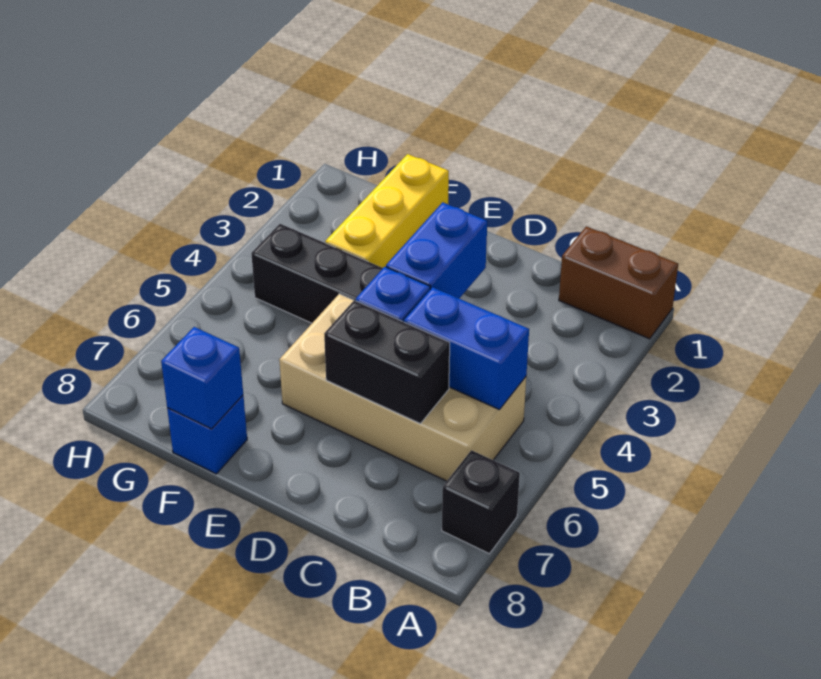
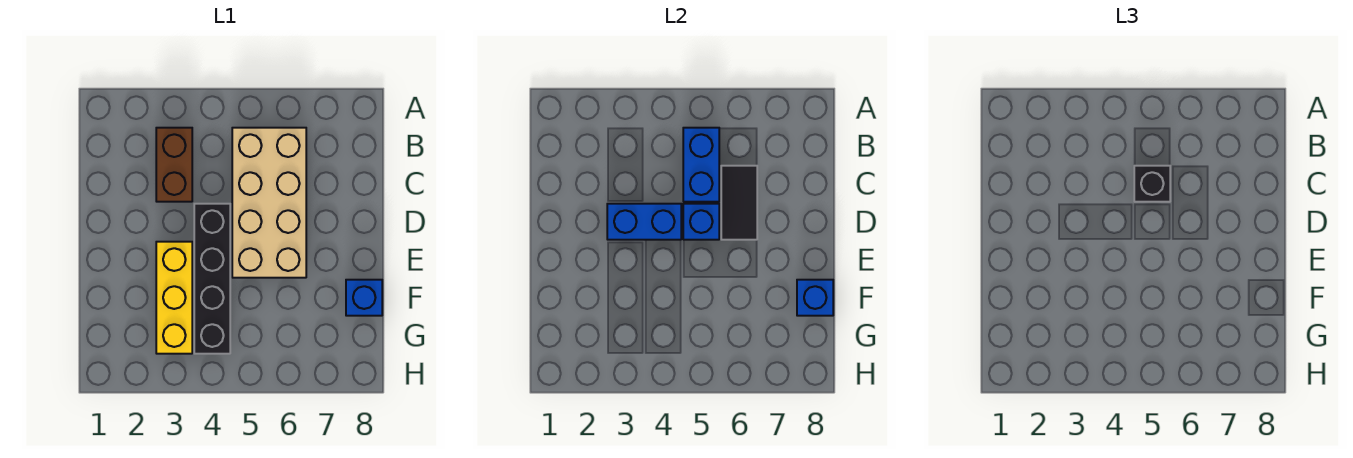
brown 1x2 brick [559,226,678,339] -> brown 1x2 brick moved to [156,128,192,202]
black 1x1 brick [442,450,520,554] -> black 1x1 brick moved to [1134,166,1170,202]
black 1x2 brick [324,300,450,424] -> black 1x2 tile [721,166,757,240]
yellow 1x3 brick [325,154,449,268] -> yellow 1x3 brick turned to [156,242,192,354]

